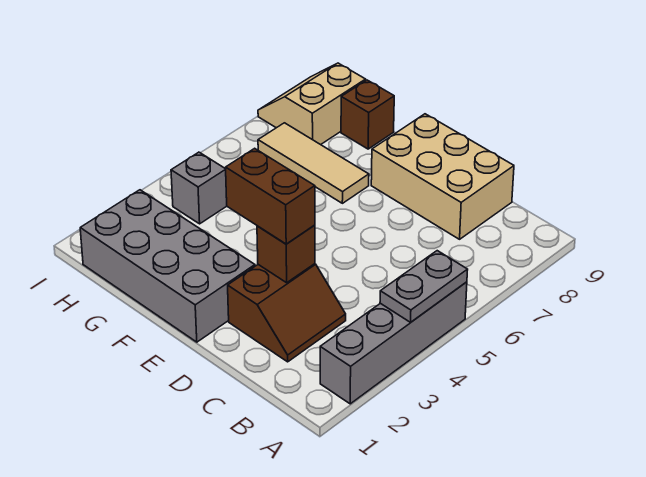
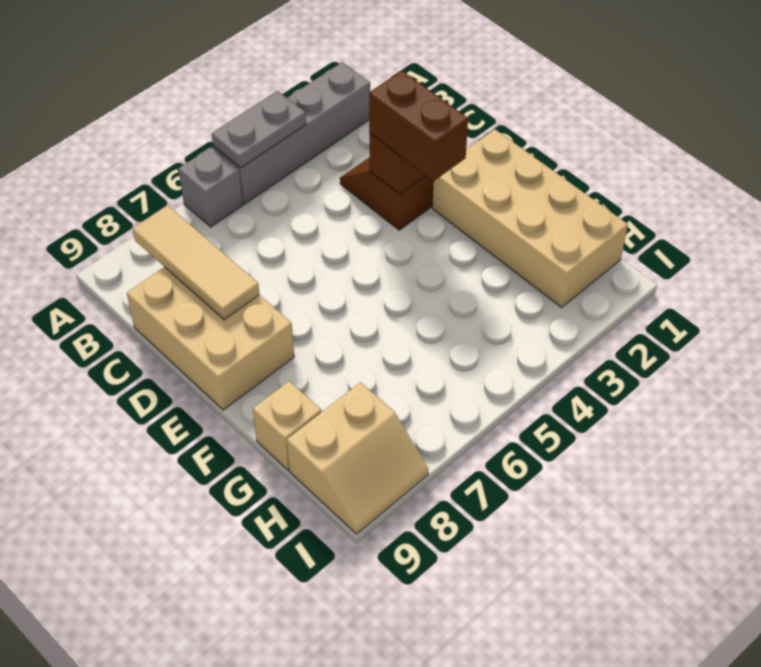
grey 2x4 brick [80,190,255,342] -> tan 2x4 brick [432,129,628,307]
tan 1x3 tile [258,123,369,203] -> tan 1x3 tile moved to [132,205,259,320]
brown 1x1 brick [341,80,394,149] -> tan 1x1 brick [253,381,322,470]
grey 1x1 brick [171,152,227,224] -> grey 1x1 brick moved to [179,147,243,227]

